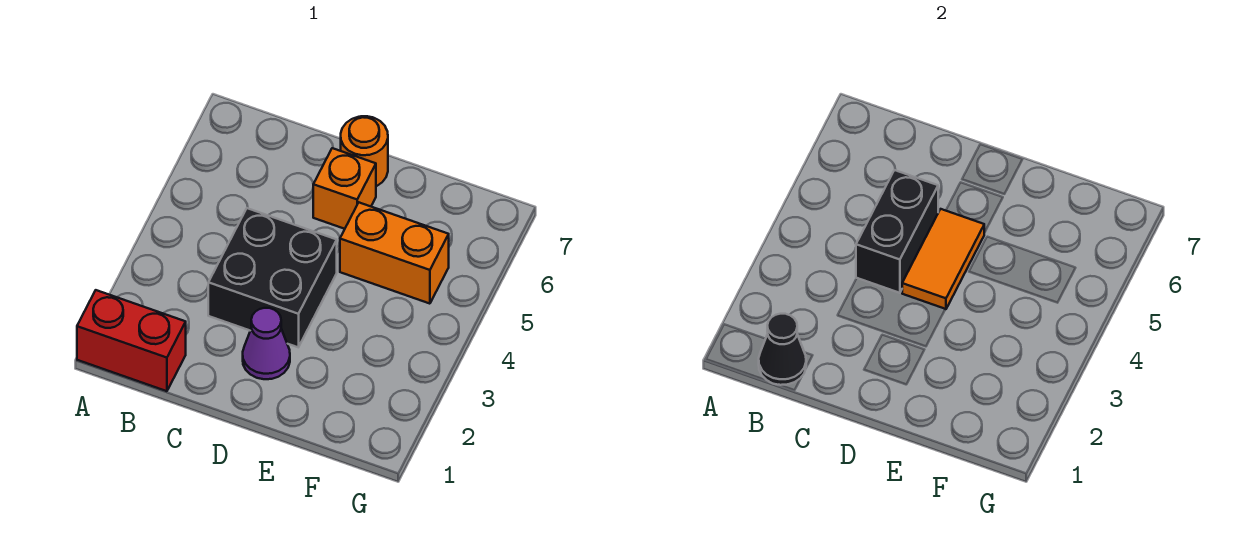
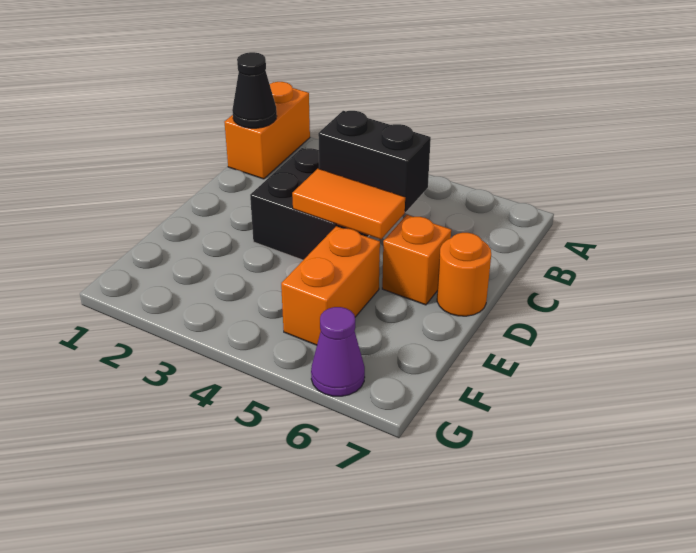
red 1x2 brick [77,290,186,391] -> orange 1x2 brick [225,82,310,179]
purple 1x1 cone [243,308,290,379] -> purple 1x1 cone moved to [311,307,365,396]

